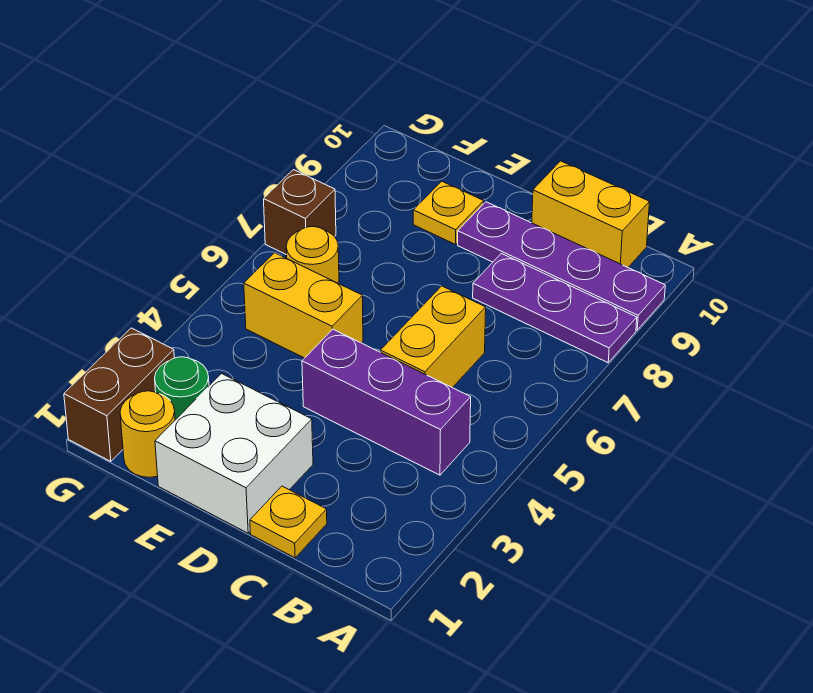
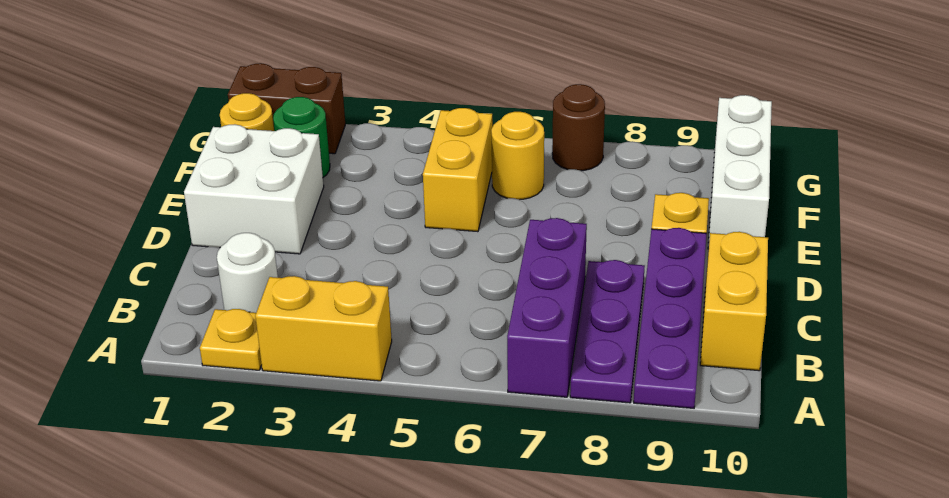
none -> white 1x1 round brick [217,233,278,313]
purple 1x3 brick [302,329,471,475] -> purple 1x3 brick moved to [507,218,587,397]
yellow 1x1 plate [250,486,327,558] -> yellow 1x1 plate moved to [200,309,262,370]
yellow 1x2 brick [381,286,486,388] -> yellow 1x2 brick moved to [255,276,392,381]
none -> white 1x3 brick [708,95,772,249]
brown 1x1 brick [264,170,336,255] -> brown 1x1 round brick [552,84,605,171]

